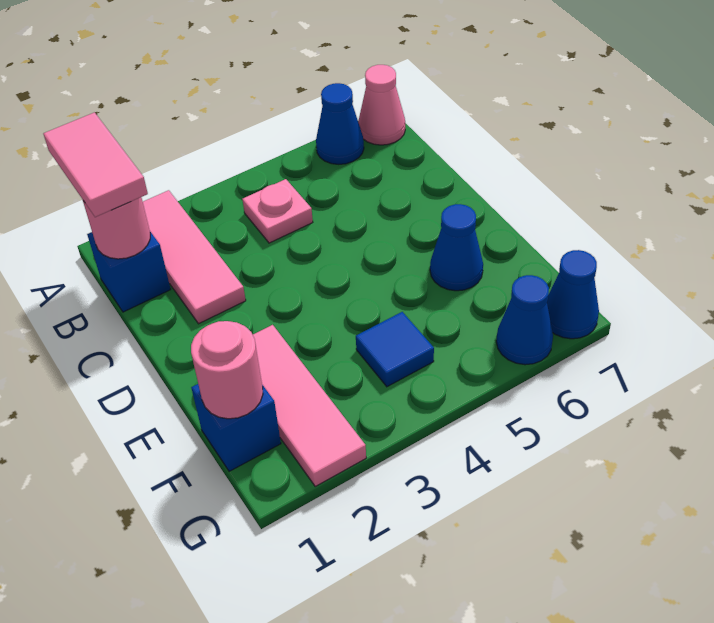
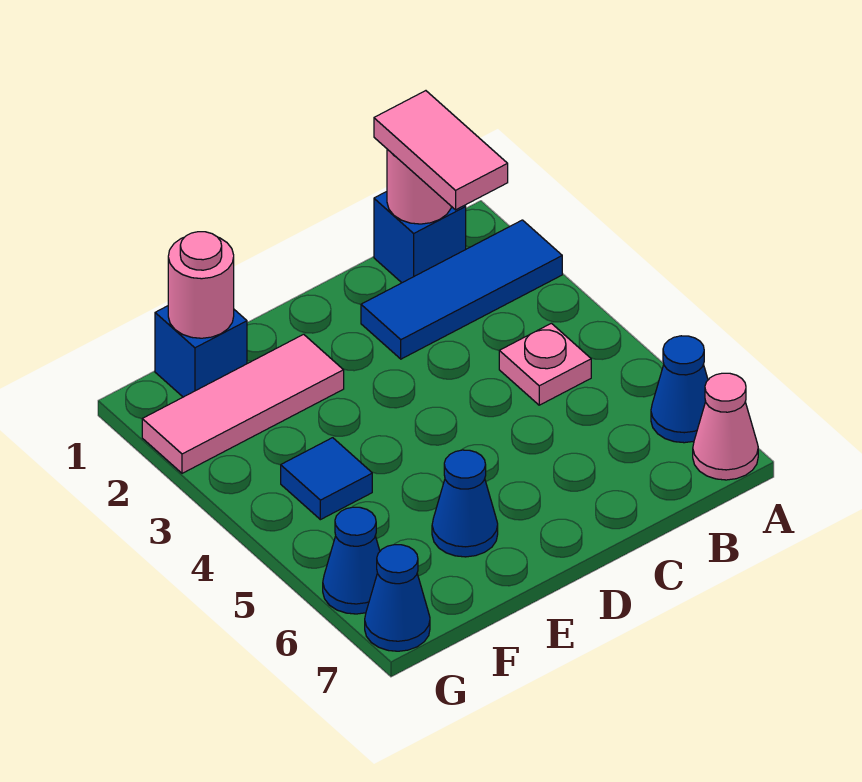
pink 1x2 tile [43,112,148,217] -> pink 1x2 tile turned to [374,91,508,210]
pink 1x3 tile [143,190,246,324] -> blue 1x3 tile [361,220,562,359]

